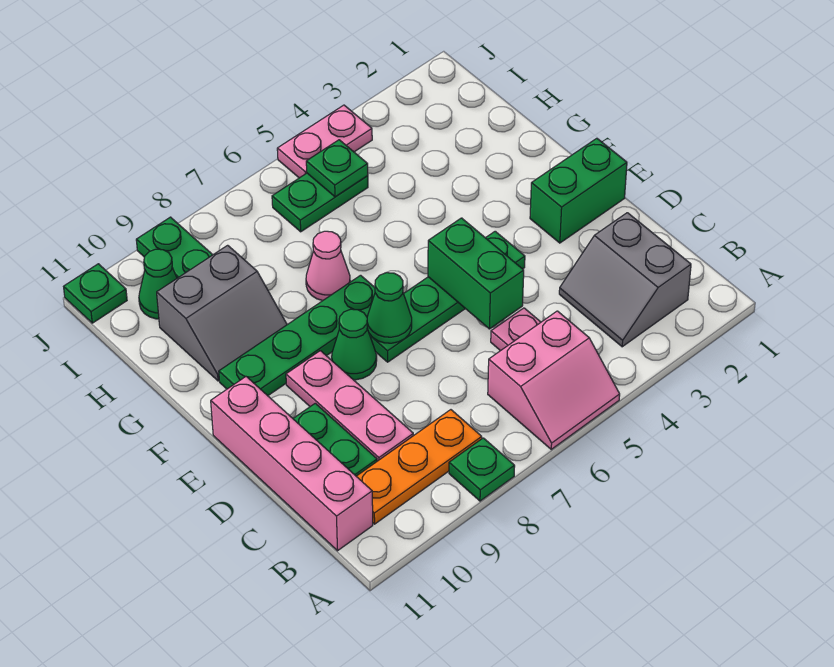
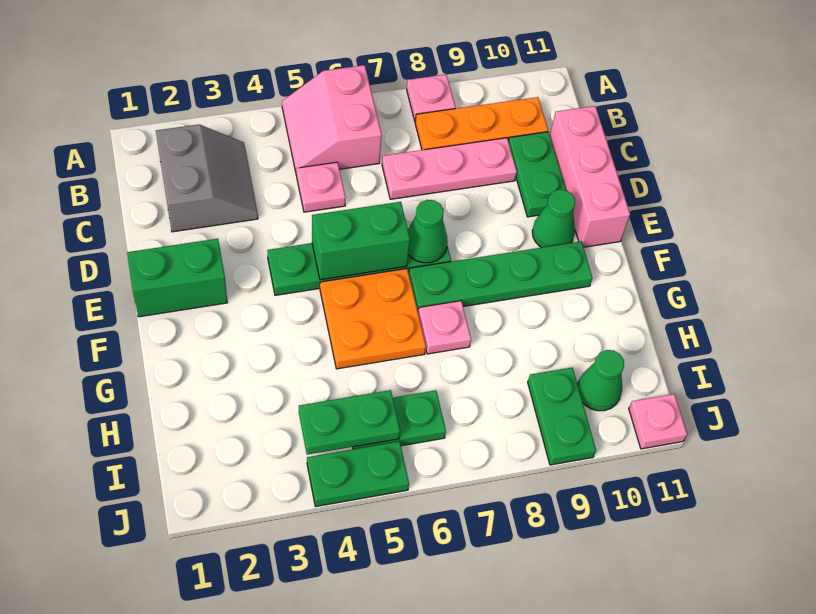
pink 2x2 slope [488,311,620,449] -> pink 2x2 slope turned to [282,65,382,175]
green 1x1 plate [449,438,515,501] -> pink 1x1 plate [407,75,455,121]
pink 1x4 brick [211,377,373,551] -> pink 1x3 brick [550,106,630,247]
pink 1x3 plate [286,351,413,461] -> pink 1x3 plate turned to [382,138,517,199]
green 1x2 brick [428,218,524,329] -> green 1x2 brick turned to [312,202,410,280]
green 1x1 cone [332,309,377,380] -> green 1x1 cone moved to [532,190,575,248]
none -> orange 2x2 plate [320,269,426,369]
pink 1x1 cone [306,231,350,301] -> pink 1x1 plate [418,301,471,354]
grey 2x2 slope [157,245,287,381] -> none
green 1x1 plate [306,140,368,197] -> green 1x2 plate [299,390,400,455]
pink 1x2 plate [277,105,372,178] -> green 1x2 plate [307,441,409,506]
green 1x1 plate [64,264,127,323] -> pink 1x1 plate [629,394,687,449]

